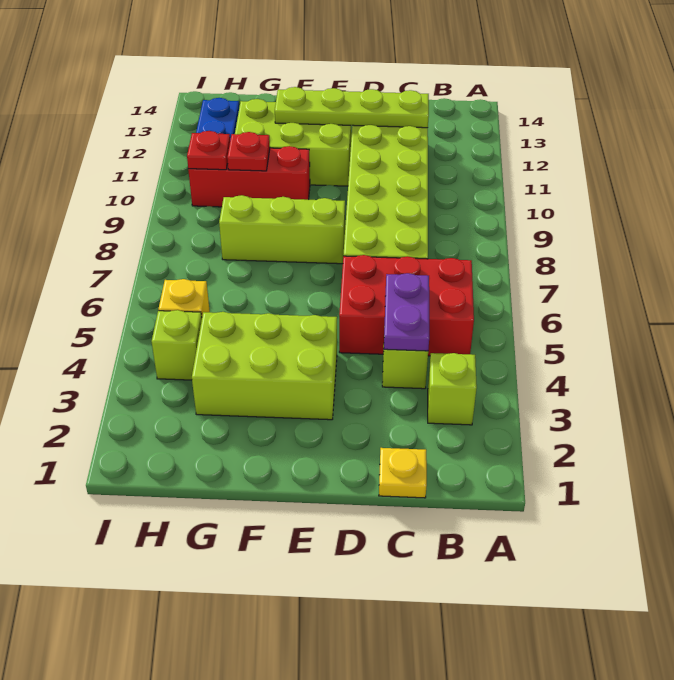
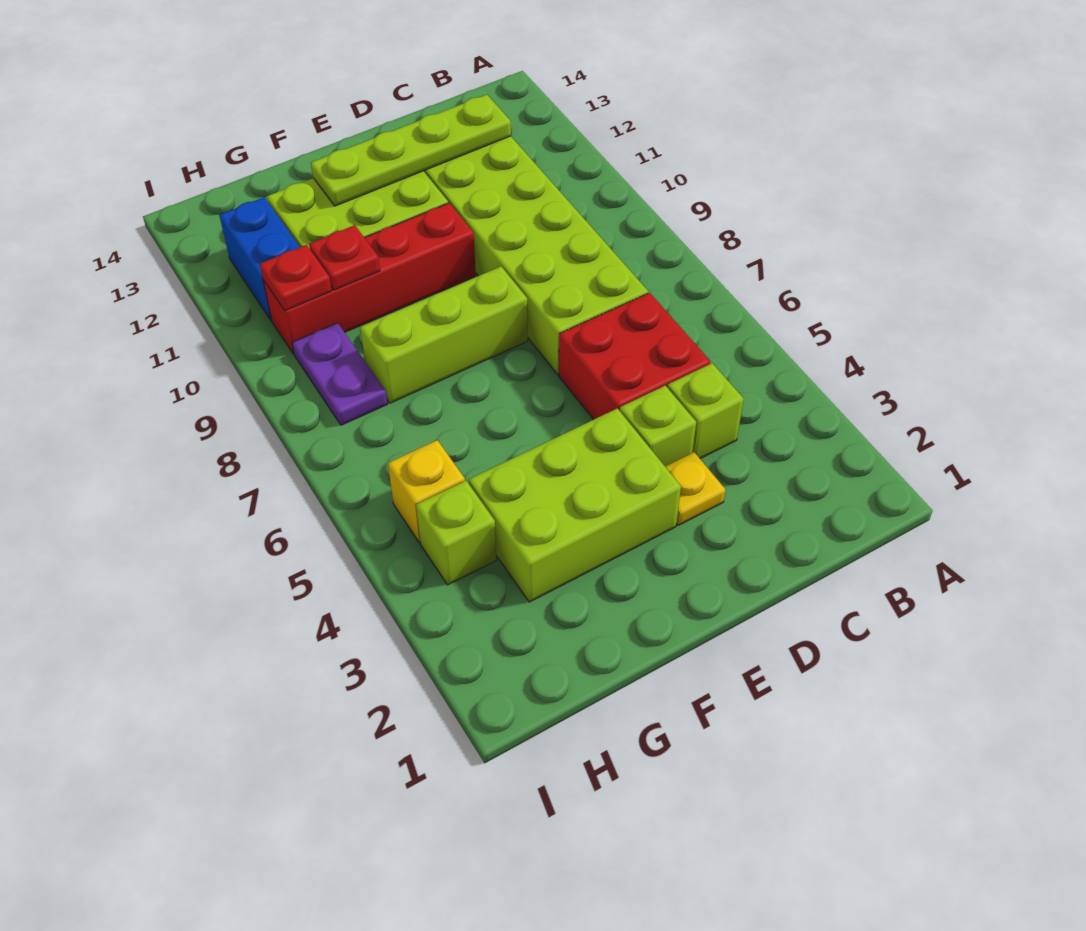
lime 1x1 brick [428,353,477,425] -> lime 1x1 brick moved to [620,386,696,466]
red 2x3 brick [339,255,474,356] -> red 2x2 brick [559,293,711,420]
yellow 1x1 plate [379,448,427,498] -> yellow 1x1 plate moved to [665,452,725,525]
purple 1x2 plate [384,273,429,351] -> purple 1x2 plate moved to [292,323,387,425]
red 1x3 brick [188,146,310,207] -> red 1x4 brick [263,203,476,354]

